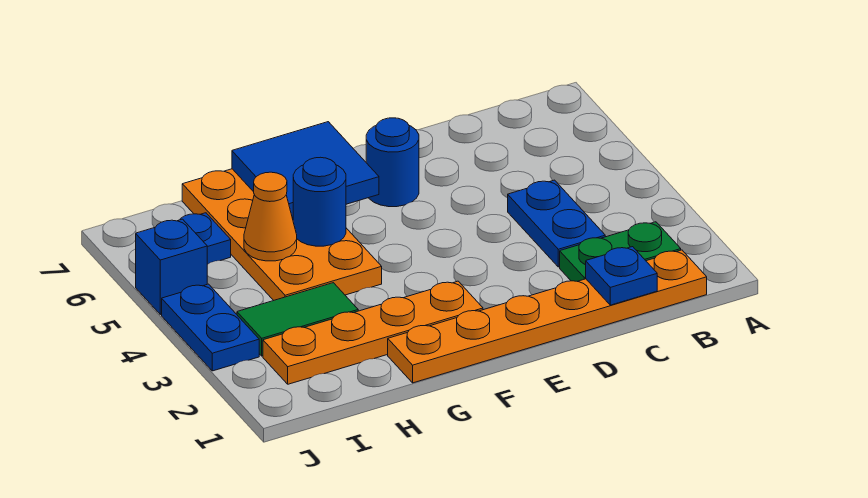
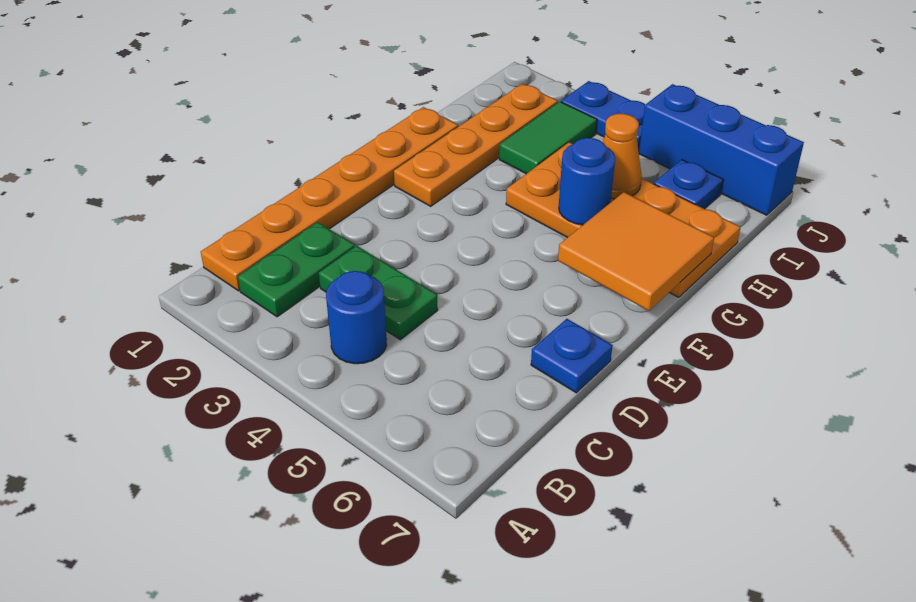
blue 1x1 plate [586,247,657,305] -> blue 1x1 plate moved to [531,319,613,393]
blue 1x2 plate [508,180,605,267] -> green 1x2 plate [319,246,438,340]
blue 1x1 round brick [366,118,419,207] -> blue 1x1 round brick moved to [326,271,387,364]
blue 2x2 tile [232,122,379,219] -> orange 2x2 tile [558,192,714,311]
blue 1x1 brick [136,219,207,314] -> blue 1x3 brick [639,84,804,215]

